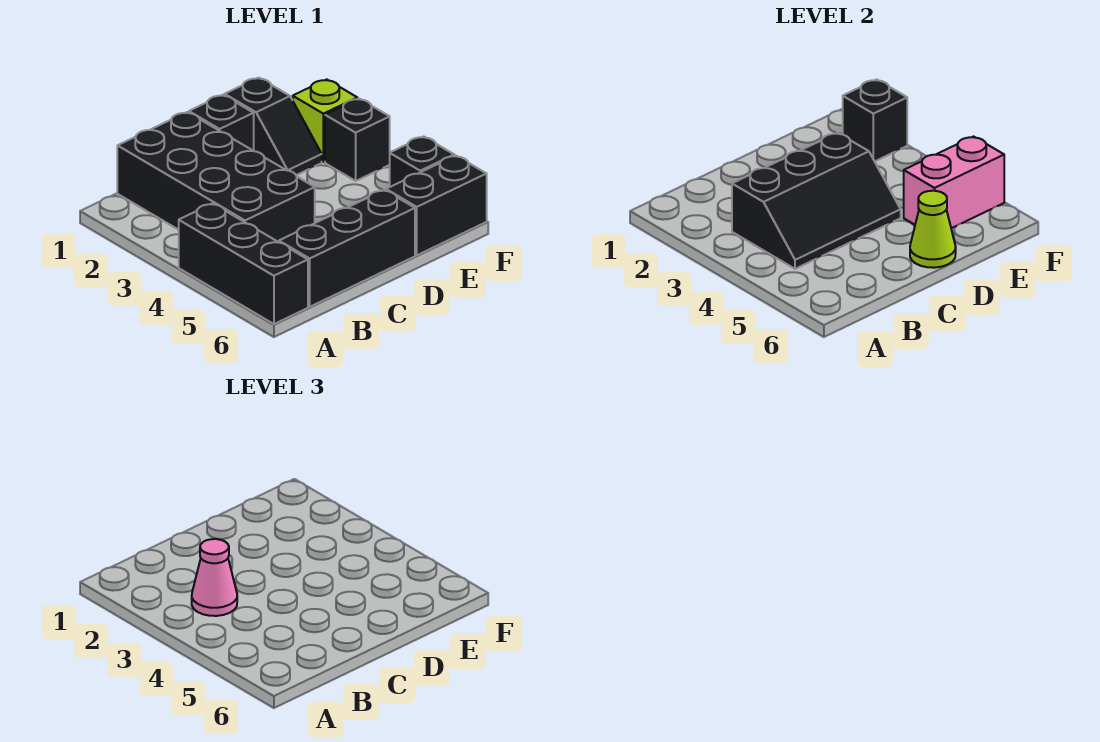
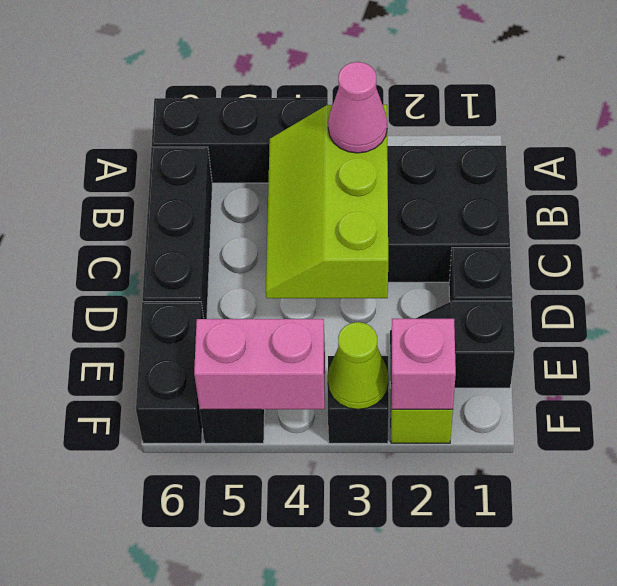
black 2x3 slope [732,133,901,269] -> lime 2x3 slope [266,105,388,298]
lime 1x1 cone [910,191,956,268] -> lime 1x1 cone moved to [328,322,389,409]
pink 1x2 brick [904,137,1004,228] -> pink 1x2 brick turned to [194,319,325,410]
black 1x1 brick [843,79,907,161] -> pink 1x1 brick [391,319,456,409]

